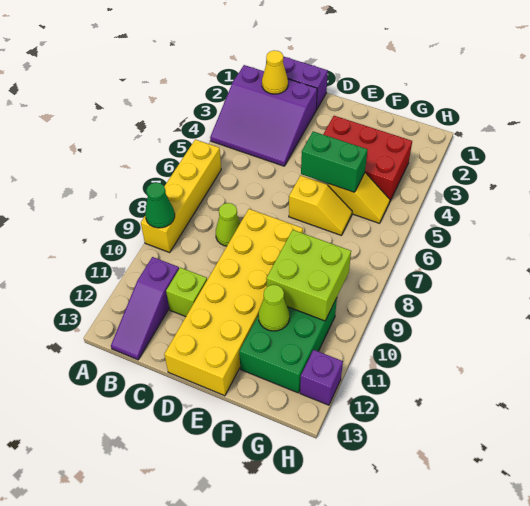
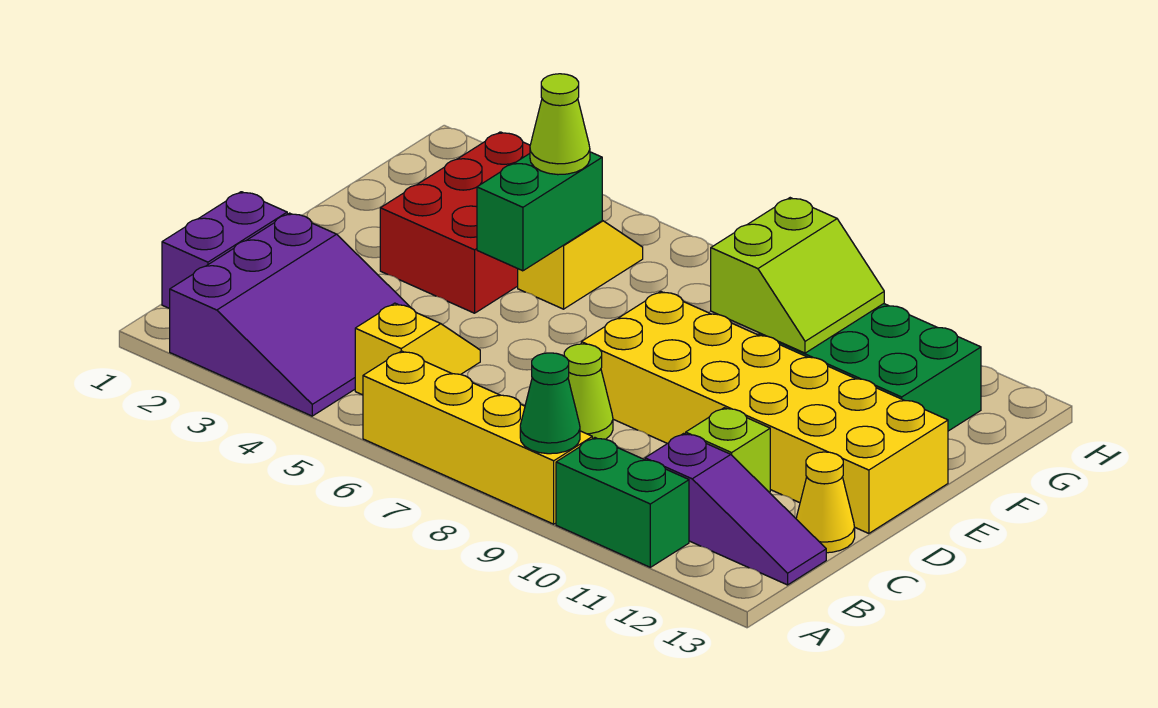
none -> green 1x2 brick [556,438,689,567]
yellow 1x1 cone [262,50,288,94] -> yellow 1x1 cone moved to [796,452,855,553]
yellow 1x2 slope [289,175,352,235] -> yellow 1x2 slope moved to [355,303,480,395]
lime 2x2 brick [266,230,351,321] -> lime 2x2 slope [711,198,884,353]
lime 1x1 cone [258,285,290,331] -> lime 1x1 cone moved to [530,74,590,175]
purple 1x1 brick [300,350,343,405] -> none

